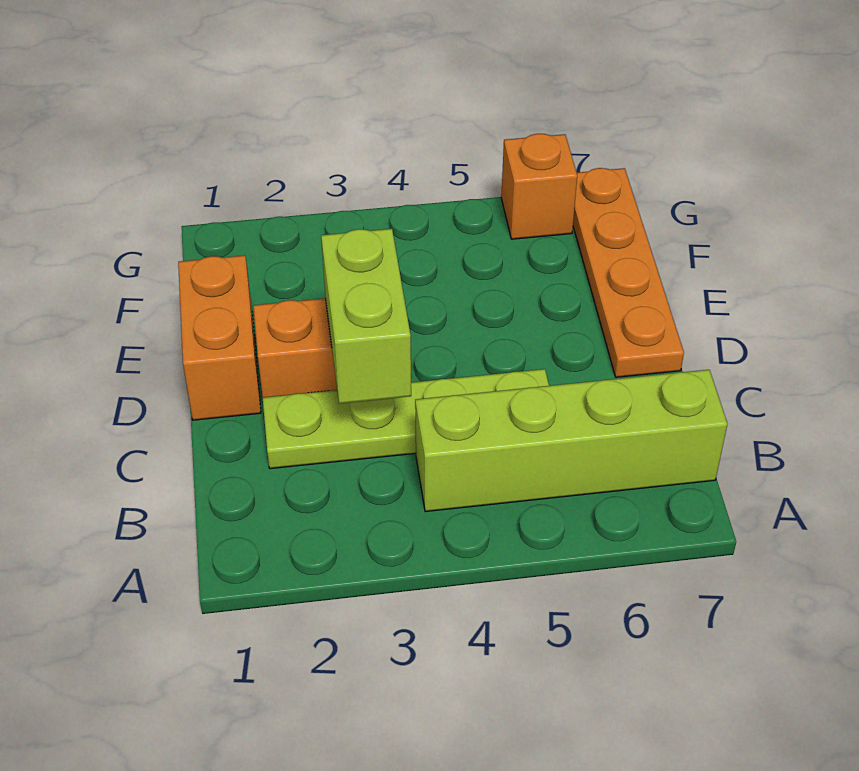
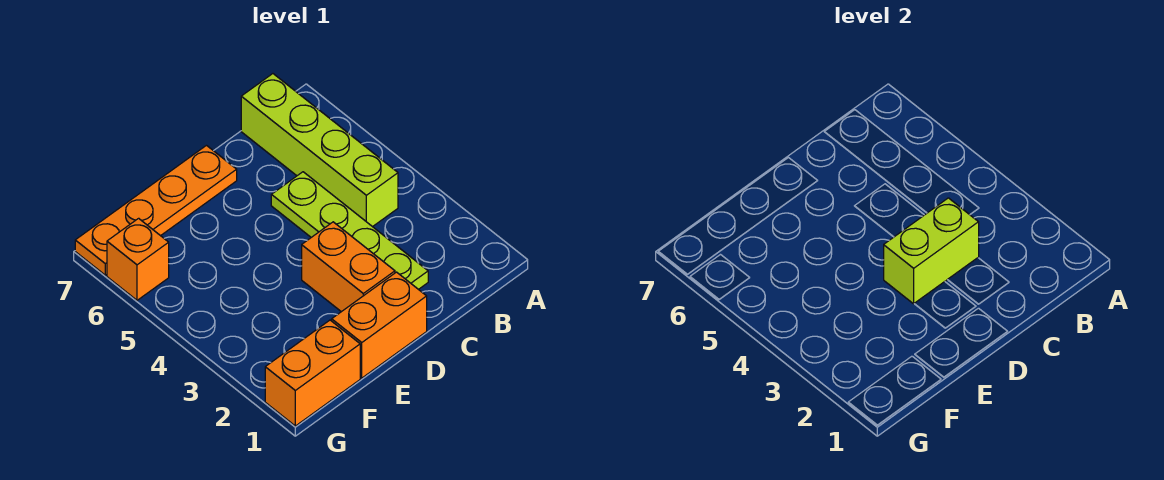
none -> orange 1x2 brick [265,320,360,426]

